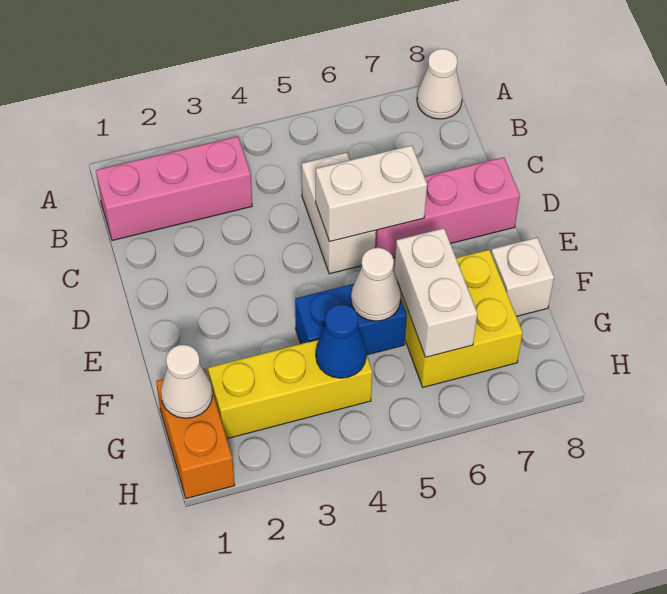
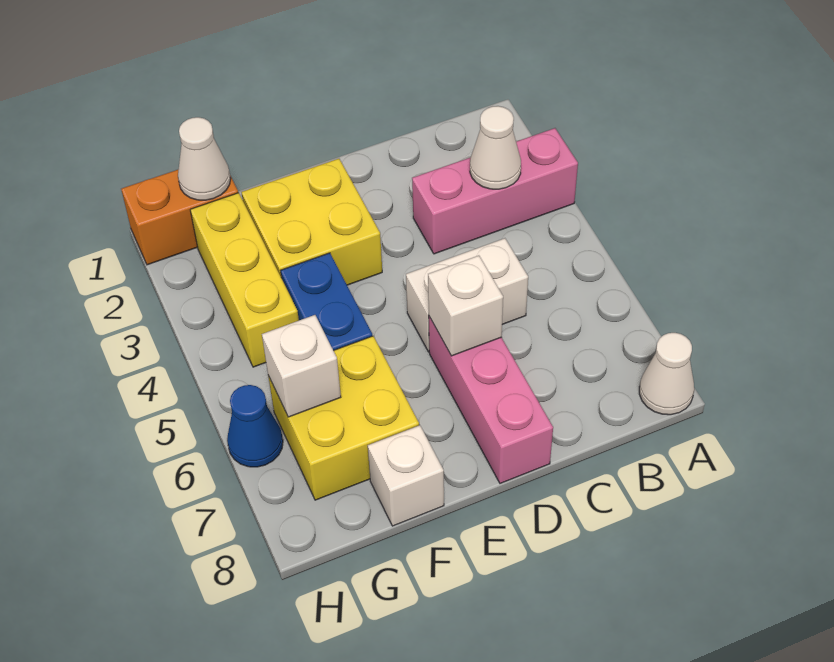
pink 1x3 brick [96,136,252,240] -> pink 1x3 brick turned to [412,128,578,254]
white 1x2 brick [316,145,427,242] -> white 1x1 brick [428,256,503,356]
none -> yellow 2x2 brick [242,159,382,285]
white 1x1 cone [351,248,401,321] -> white 1x1 cone moved to [470,106,521,189]
white 1x2 brick [394,228,477,357] -> white 1x1 brick [262,315,341,417]
blue 1x1 cone [316,305,366,378] -> blue 1x1 cone moved to [227,385,283,467]

